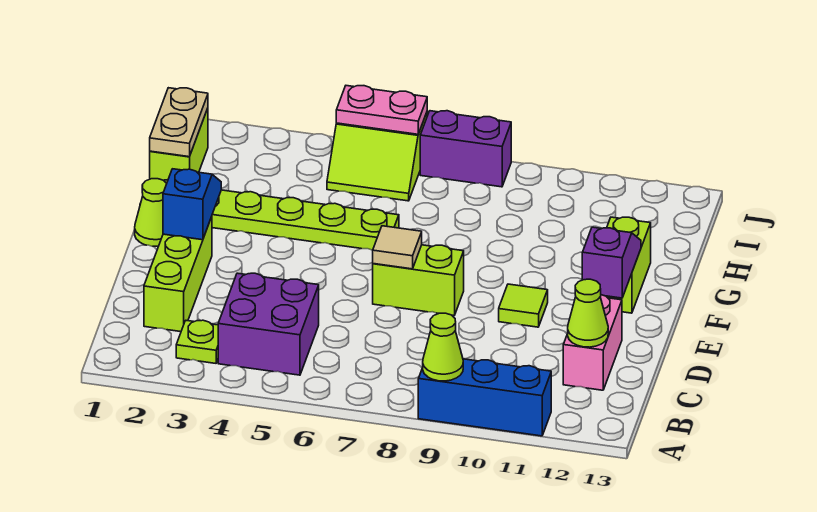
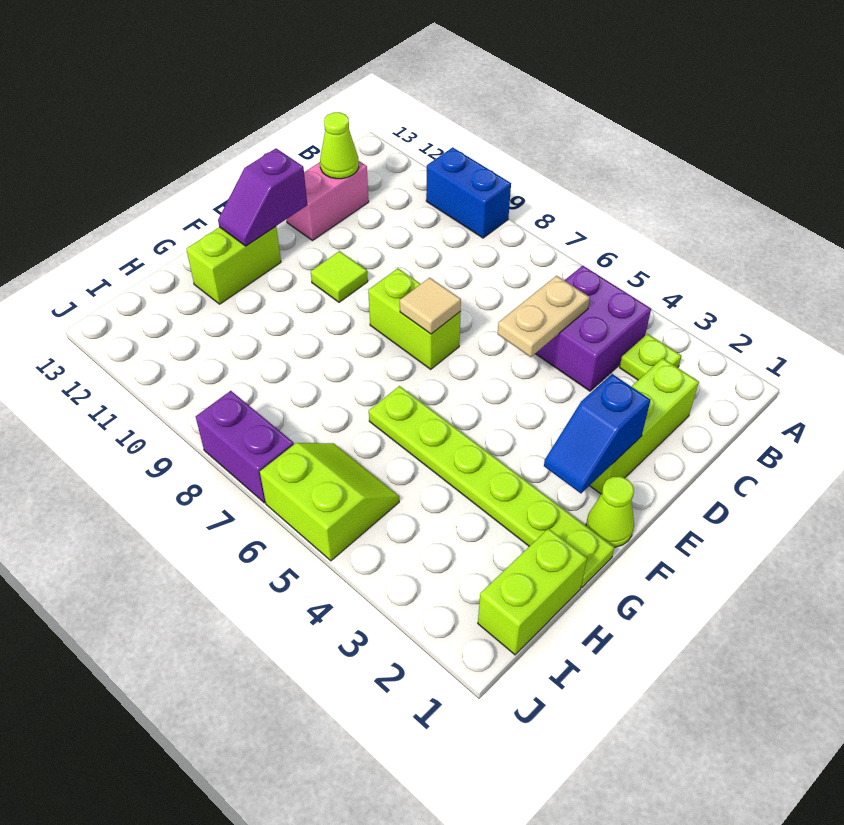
blue 1x3 brick [418,359,551,436] -> blue 1x2 brick [426,147,511,238]
lime 1x1 cone [423,313,463,381] -> none
tan 1x2 plate [150,88,208,157] -> tan 1x2 plate moved to [498,276,590,357]
pink 1x2 plate [336,86,427,134] -> none

